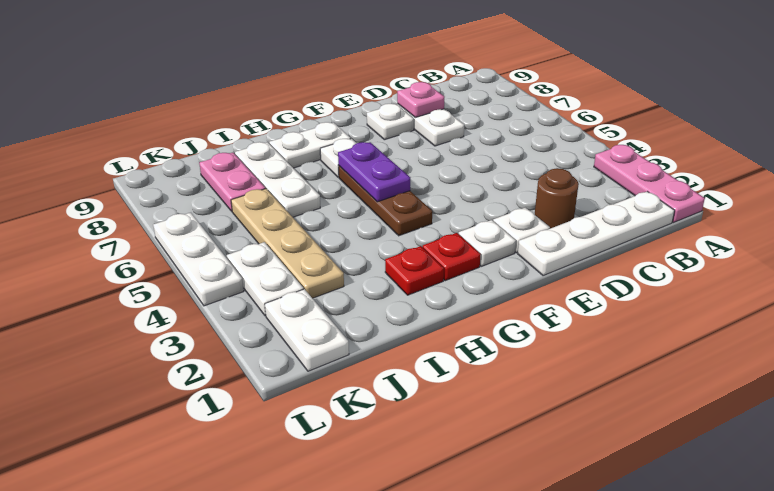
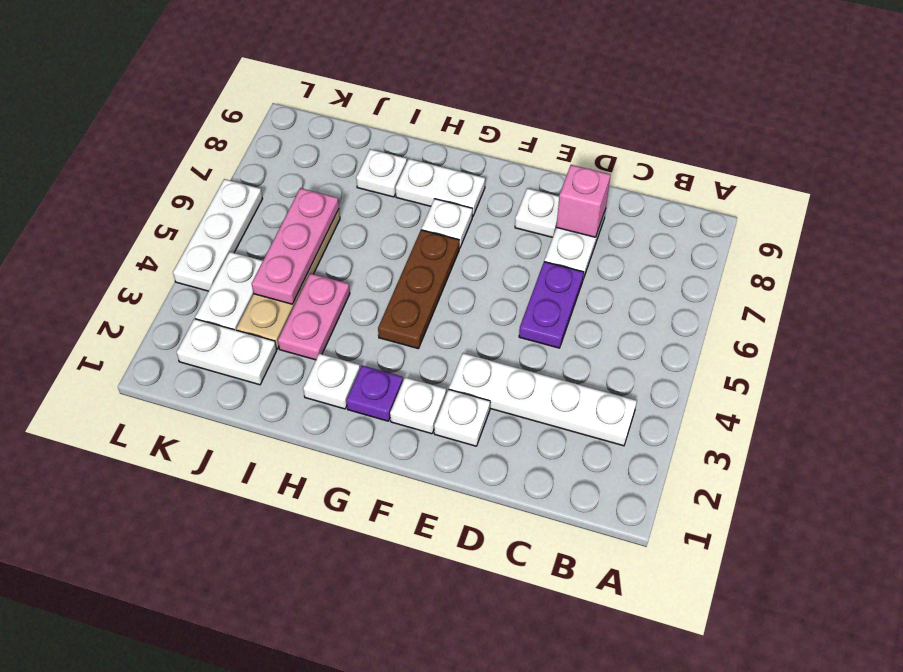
pink 1x3 plate [594,145,705,222] -> pink 1x3 plate moved to [252,188,339,304]
white 1x4 plate [518,191,675,276] -> white 1x4 plate moved to [449,353,637,446]
brown 1x1 round brick [535,168,579,229] -> none
pink 1x1 plate [397,82,444,117] -> pink 1x1 brick [556,165,610,237]
red 1x1 plate [423,233,481,281] -> purple 1x1 plate [346,365,403,421]
purple 1x2 plate [338,142,410,202] -> purple 1x2 plate moved to [519,262,584,348]
red 1x1 plate [385,246,444,295] -> white 1x1 plate [303,354,360,409]
white 1x3 plate [235,142,320,217] -> white 1x1 plate [356,149,407,197]
pink 1x2 plate [199,153,266,211] -> pink 1x2 plate moved to [278,273,350,360]
white 1x2 plate [265,289,349,371] -> white 1x2 plate turned to [177,319,277,385]

